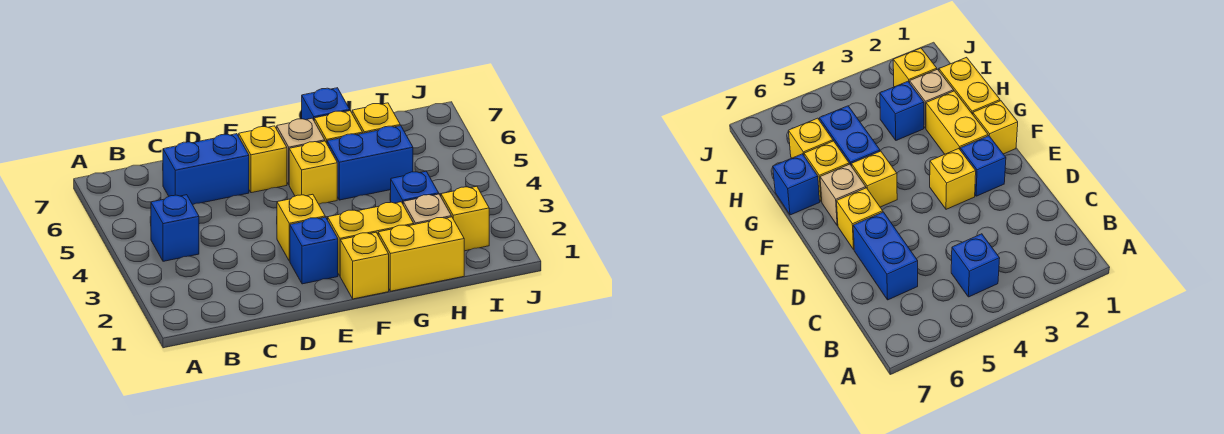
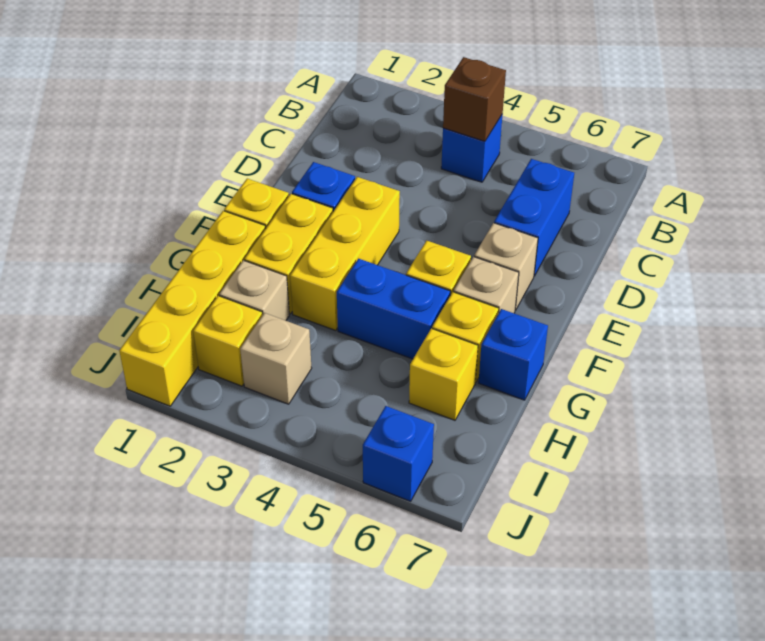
none -> brown 1x1 brick [443,57,506,141]
yellow 1x1 brick [277,194,325,261] -> yellow 1x3 brick [290,177,400,330]
yellow 1x1 brick [239,126,287,193] -> tan 1x1 brick [474,223,538,310]
yellow 1x2 brick [378,217,464,291] -> yellow 1x4 brick [119,211,266,406]
blue 1x2 brick [327,125,413,200] -> blue 1x2 brick turned to [337,259,450,359]
blue 1x1 brick [391,171,439,203] -> blue 1x1 brick moved to [363,406,434,501]
none -> tan 1x1 brick [240,313,312,404]

